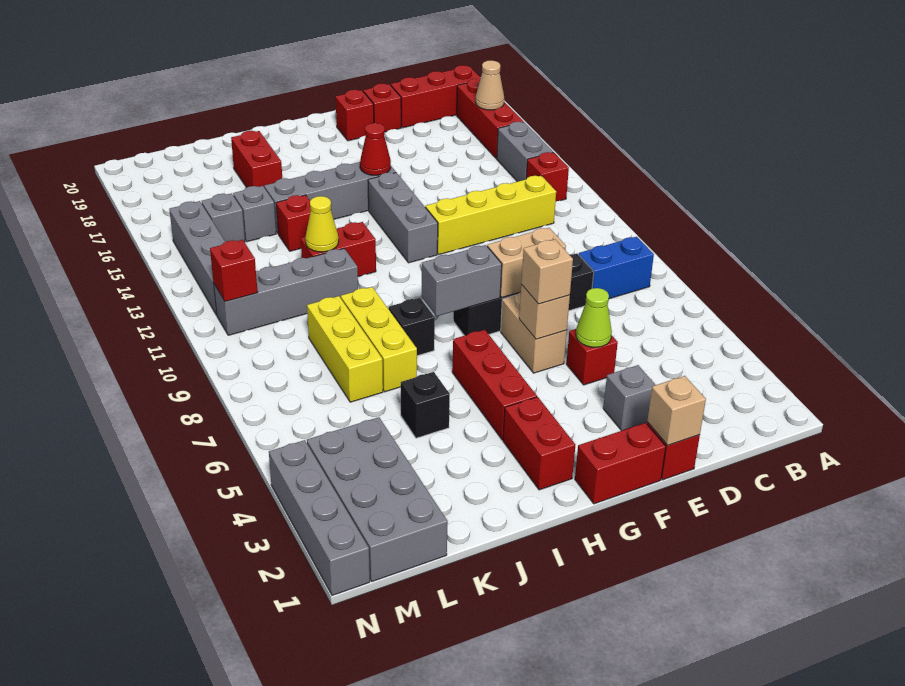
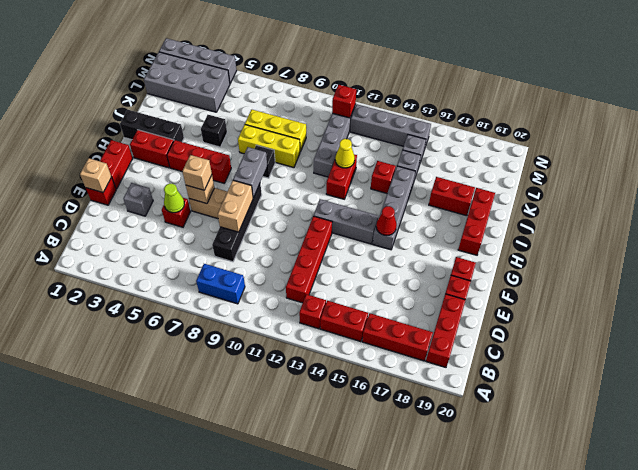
blue 1x2 brick [579,237,654,299] -> blue 1x2 brick turned to [196,264,245,304]
grey 1x2 brick [497,122,553,182] -> red 1x2 brick [320,301,368,342]
tan 1x1 cone [476,60,504,110] -> none
yellow 1x4 brick [425,176,556,254] -> red 1x4 brick [286,216,332,303]
none -> red 1x3 brick [458,188,495,255]
none -> black 1x3 brick [120,110,184,142]

